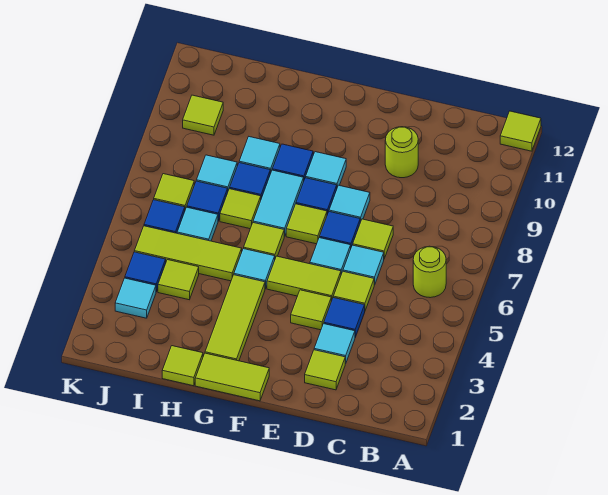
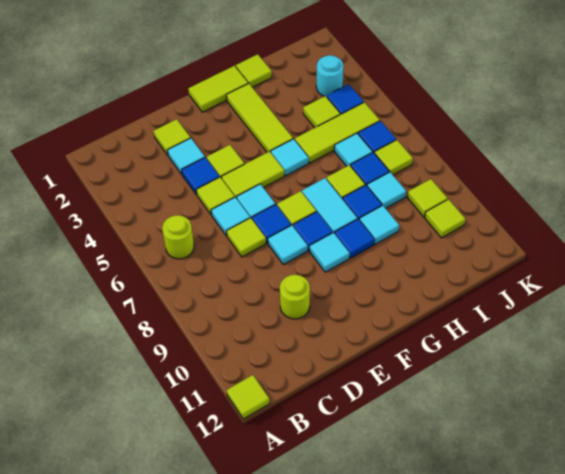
lime 1x1 tile [244,223,284,258] -> lime 1x1 tile moved to [407,179,448,217]
cyan 1x1 tile [115,278,156,318] -> cyan 1x1 round brick [316,55,343,97]

